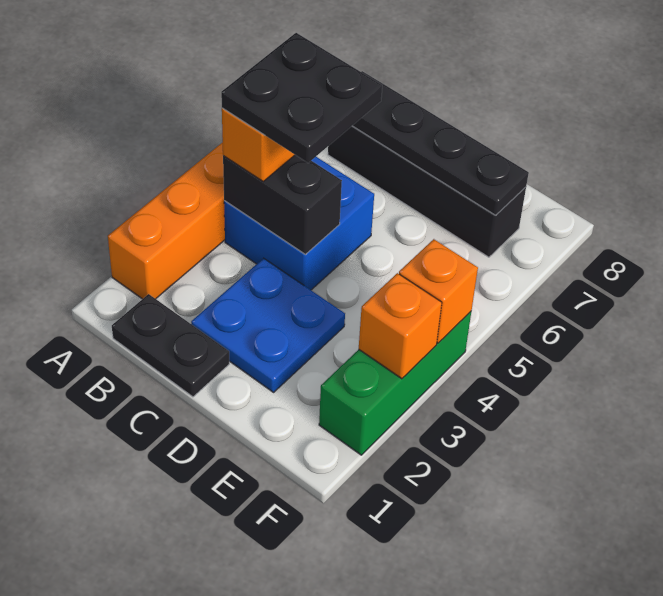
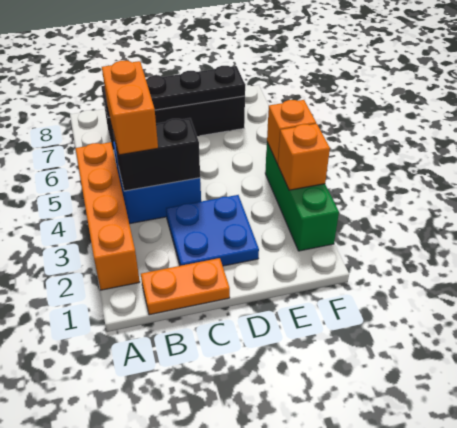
black 1x2 plate [112,294,229,397] -> orange 1x2 plate [141,258,230,315]
black 2x2 plate [221,33,382,163] -> none

